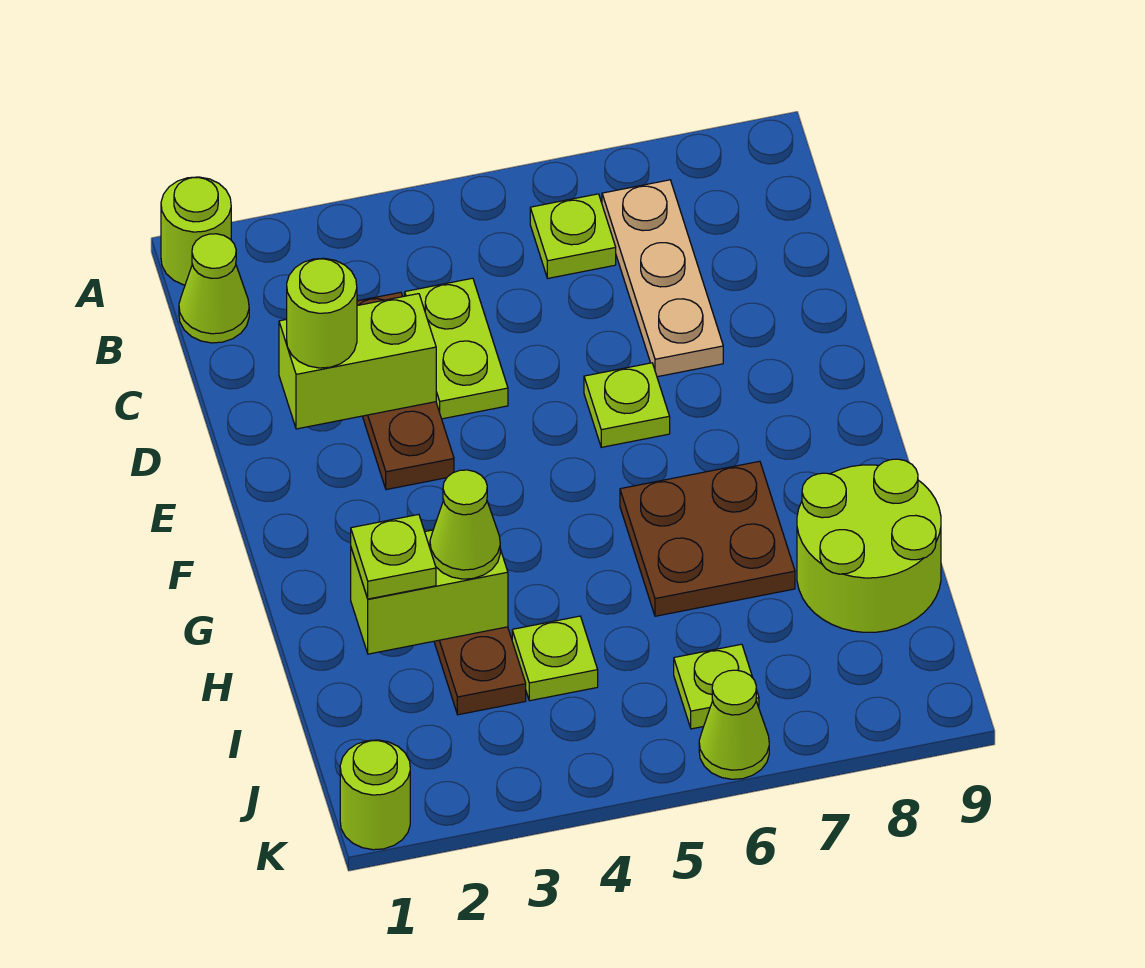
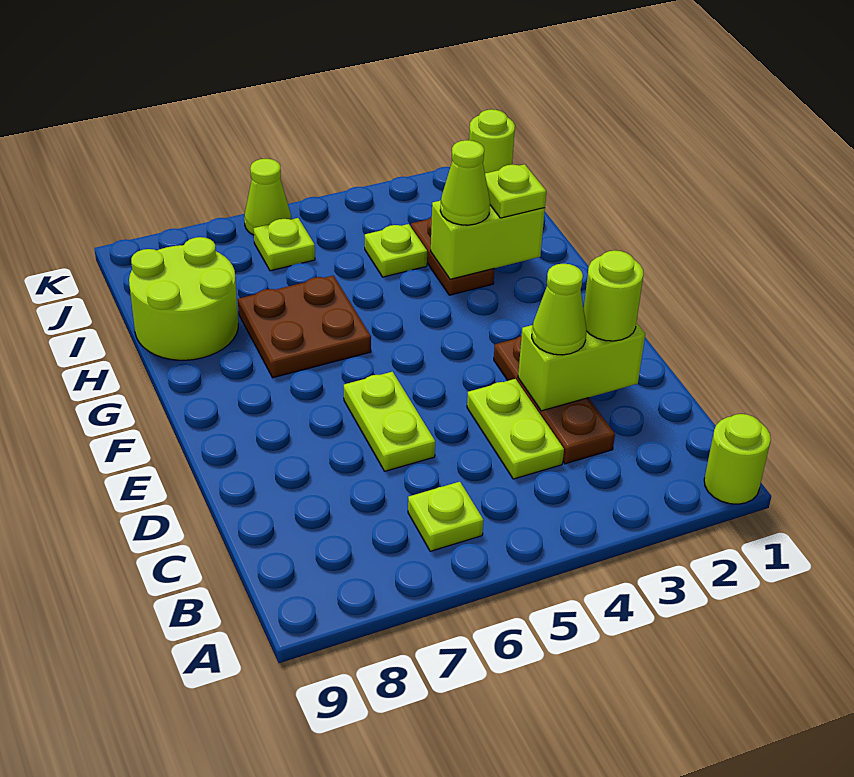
lime 1x1 cone [179,234,249,343] -> lime 1x1 cone moved to [532,264,586,355]
tan 1x3 plate [602,180,723,377] -> none
lime 1x1 plate [584,363,670,447] -> lime 1x2 plate [344,372,435,471]

